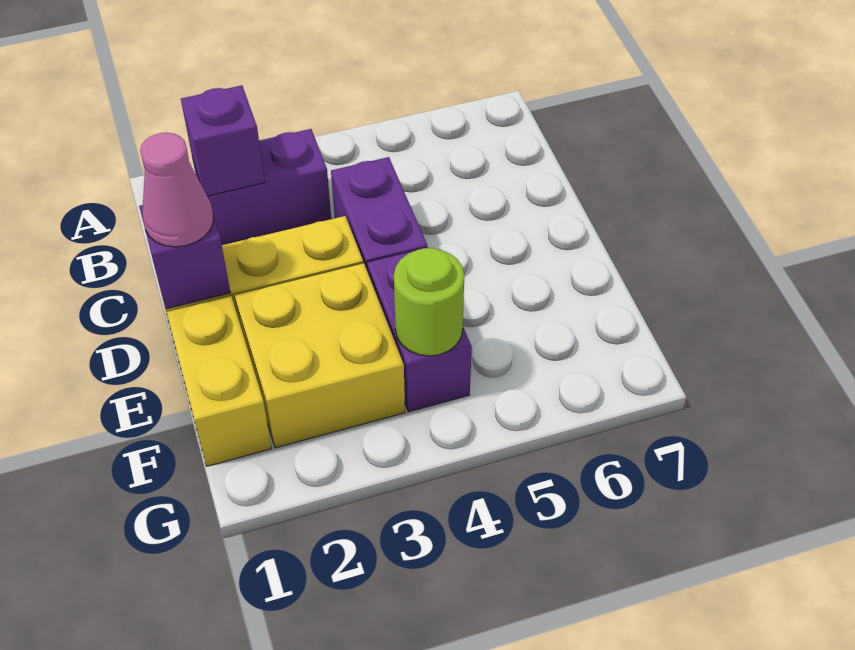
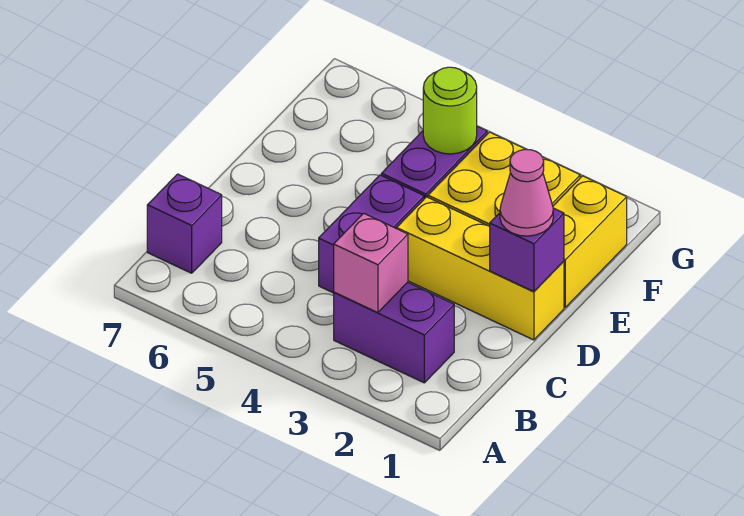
purple 1x1 brick [181,85,265,196] -> purple 1x1 brick moved to [147,174,222,273]
none -> pink 1x1 brick [334,213,408,313]

